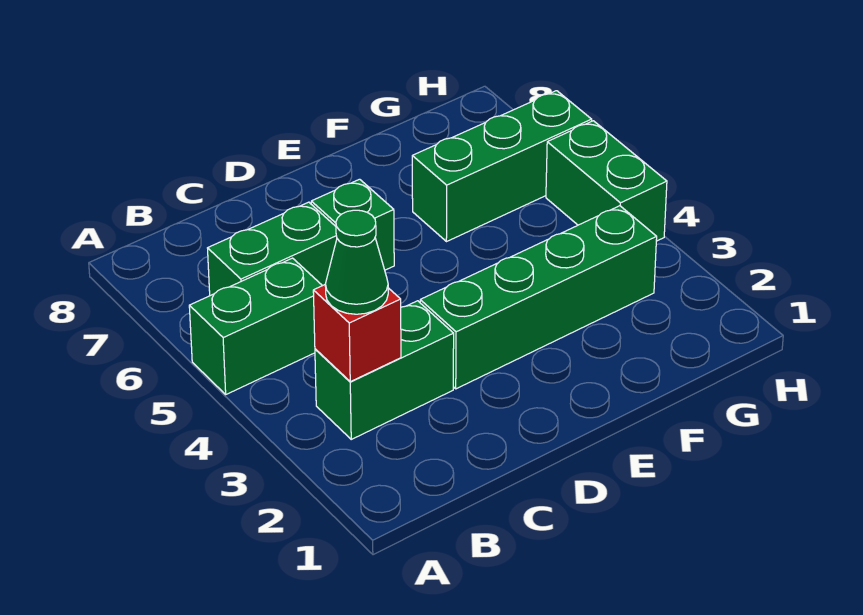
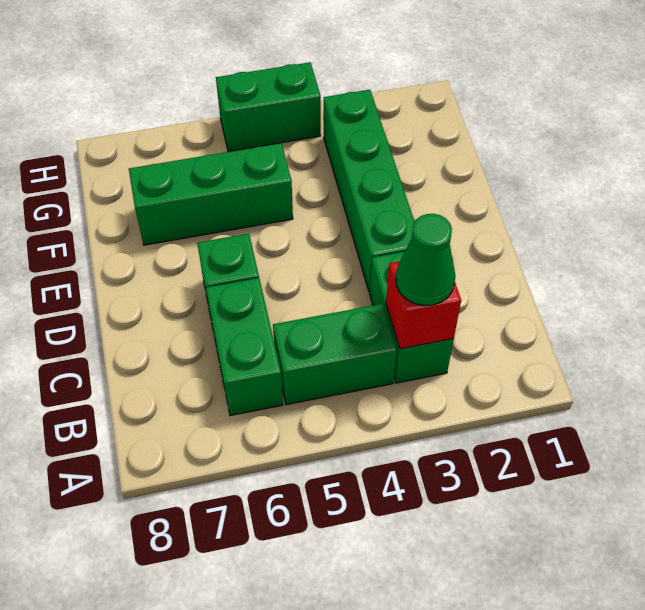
green 1x2 brick [189,258,322,394] -> green 1x2 brick turned to [273,304,397,405]
green 1x3 brick [412,91,592,242] -> green 1x3 brick turned to [129,143,293,245]

